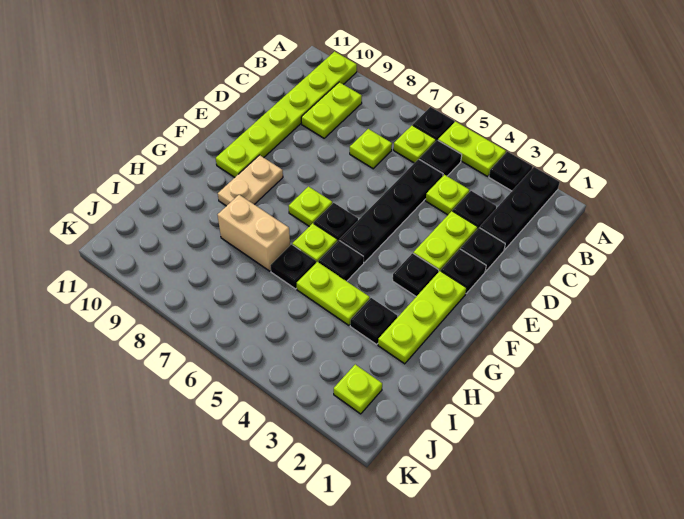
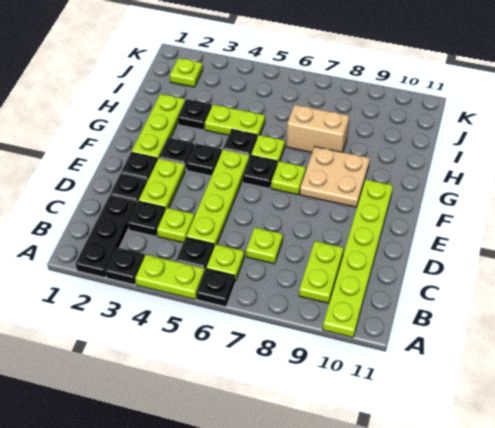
black 1x4 plate [340,159,443,263] -> lime 1x4 plate [186,149,249,246]
tan 1x2 plate [218,155,283,206] -> tan 2x2 plate [300,147,370,207]
black 1x1 plate [270,244,316,289] -> black 1x1 plate moved to [187,144,222,176]

